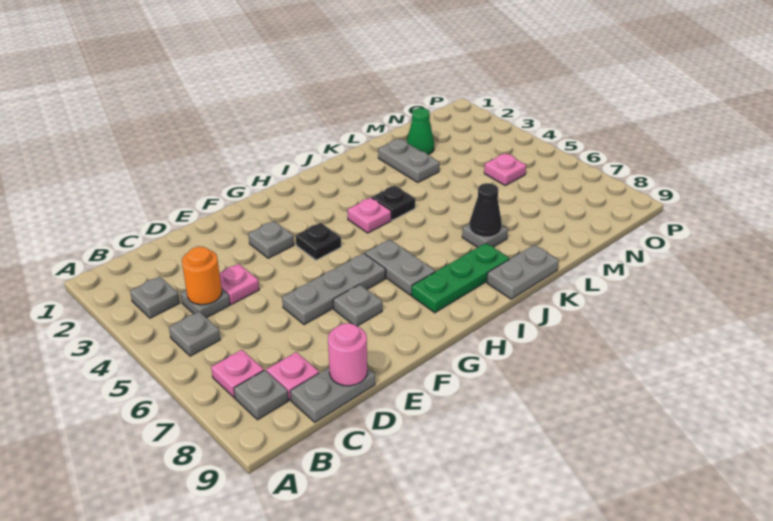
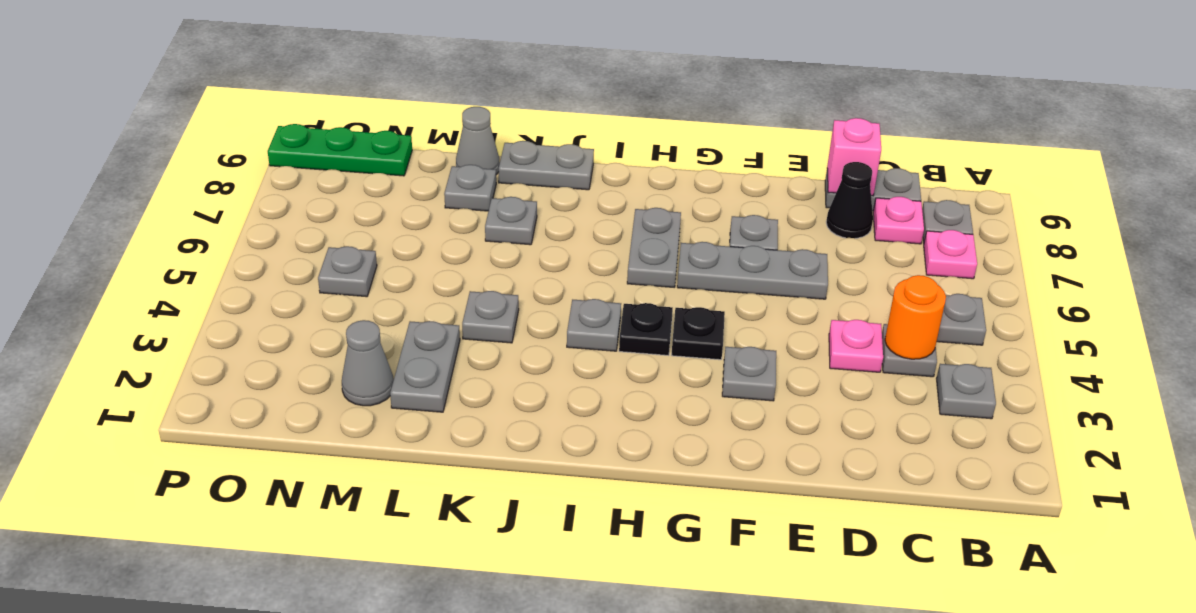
pink 1x1 round brick [328,323,367,386] -> pink 1x1 brick [827,118,881,196]
green 1x3 plate [411,243,509,313] -> green 1x3 plate moved to [268,124,412,176]
pink 1x1 plate [347,198,391,233] -> grey 1x1 plate [567,299,621,351]
black 1x1 plate [372,186,415,220] -> black 1x1 plate moved to [619,303,673,356]
none -> grey 1x1 plate [462,291,519,343]
black 1x1 cone [470,183,502,237] -> black 1x1 cone moved to [826,162,873,238]
none -> grey 1x1 plate [444,165,496,211]
none -> grey 1x1 cone [456,107,500,175]
green 1x1 cone [407,108,434,154] -> grey 1x1 cone [342,320,394,406]
pink 1x1 plate [484,153,526,185] -> grey 1x1 plate [318,246,377,297]

